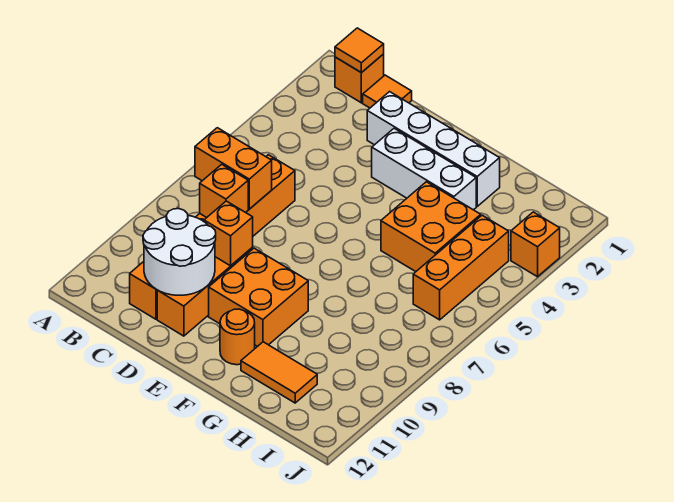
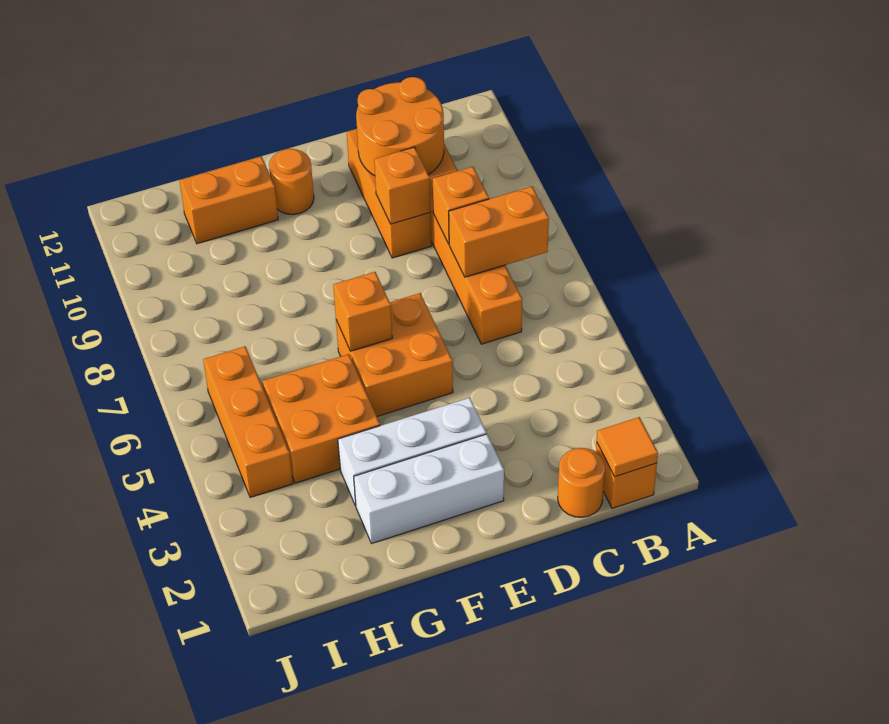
orange 1x1 tile [363,75,412,108] -> orange 1x1 round brick [558,448,605,517]
white 2x2 round brick [143,209,216,295] -> orange 2x2 round brick [356,77,444,176]
white 1x4 brick [367,92,500,206] -> white 1x3 brick [354,434,504,544]
orange 2x2 brick [209,248,308,347] -> orange 2x2 brick moved to [336,293,453,416]
orange 1x2 tile [241,342,317,403] -> orange 1x2 brick [179,156,278,244]
orange 1x1 brick [511,212,560,277] -> orange 1x1 brick moved to [333,272,392,351]

